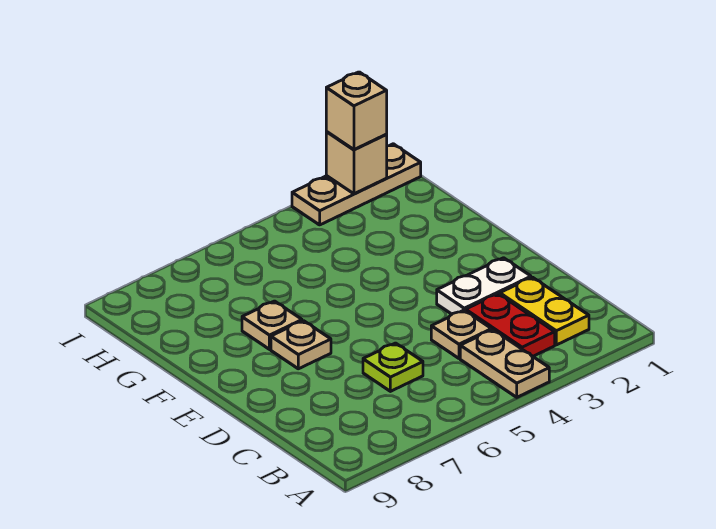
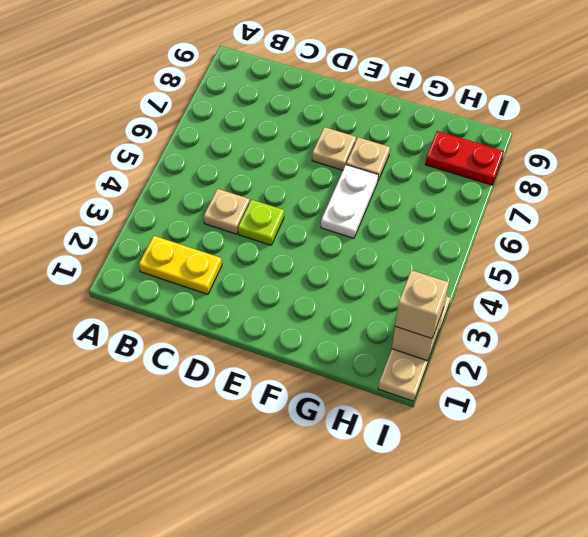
tan 1x2 plate [460,330,549,397] -> none
red 1x2 plate [466,294,555,356] -> red 1x2 plate moved to [425,131,504,185]
lime 1x1 plate [363,343,423,391] -> lime 1x1 plate moved to [238,200,284,245]
white 1x2 plate [437,258,531,314] -> white 1x2 plate moved to [321,165,378,238]

